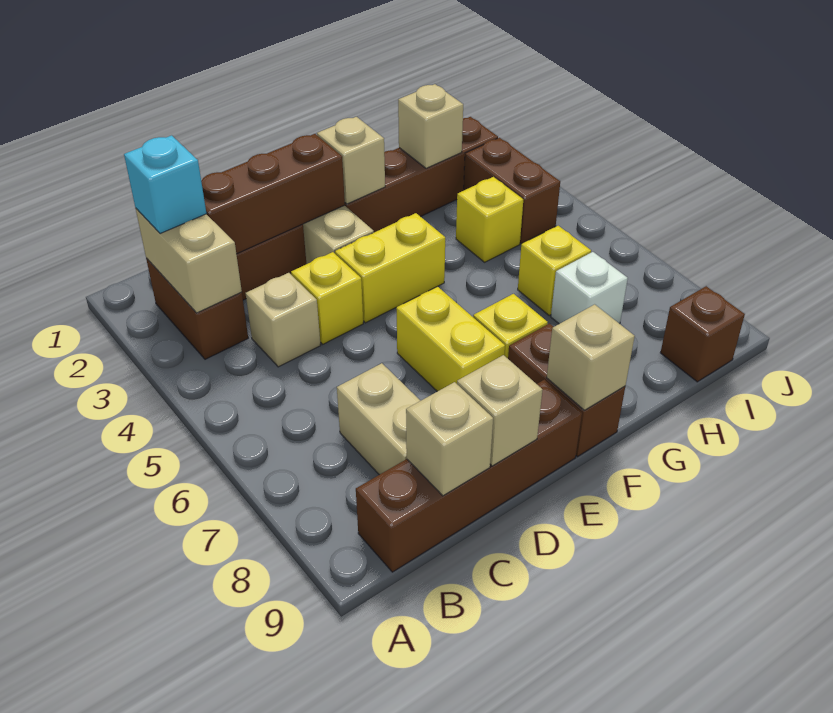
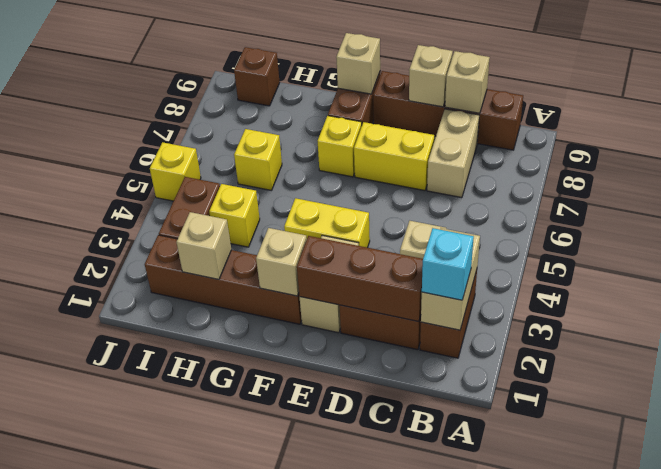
yellow 1x1 brick [291,252,363,344] -> yellow 1x1 brick moved to [150,142,201,201]
yellow 1x2 brick [396,287,505,391] -> yellow 1x2 brick turned to [354,122,434,191]
white 1x1 brick [551,252,628,324] -> none

